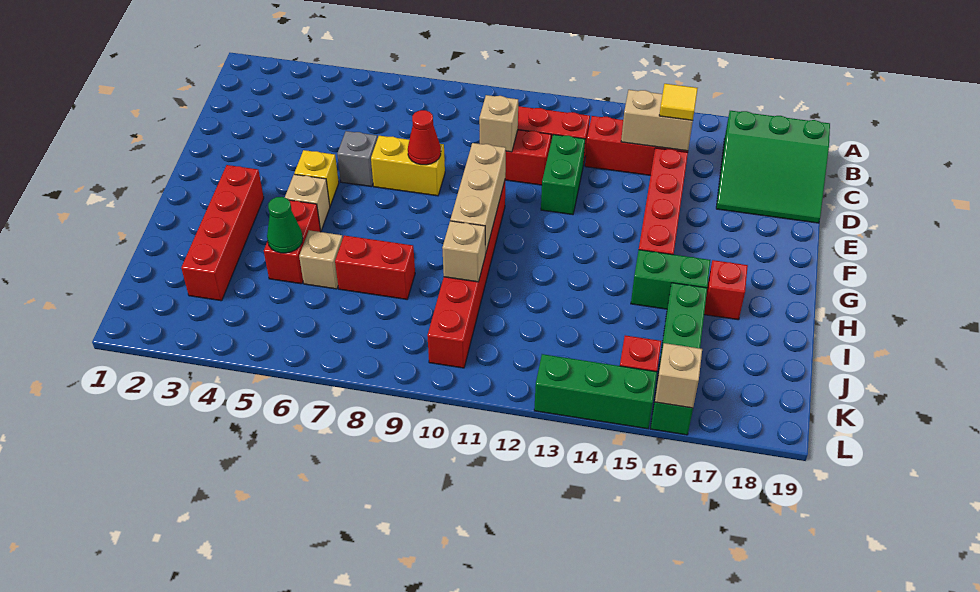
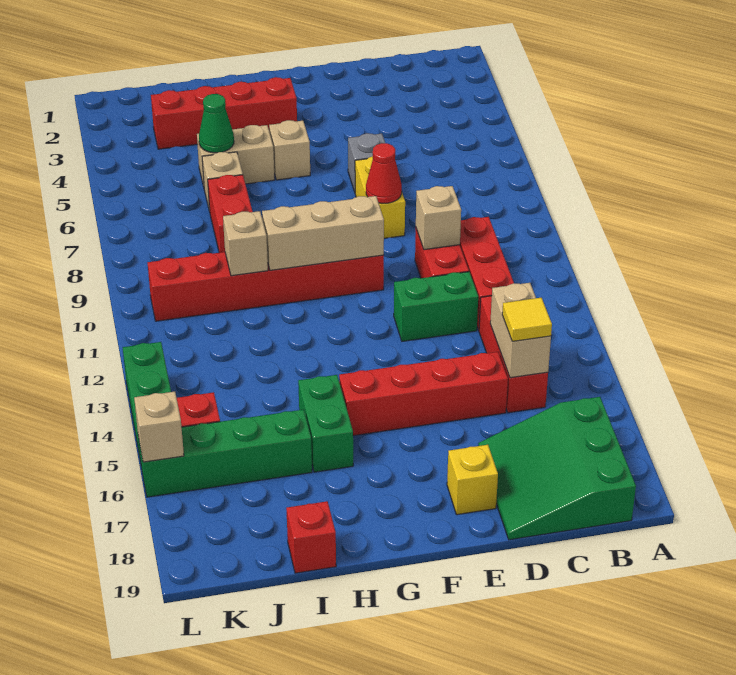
yellow 1x1 brick [294,150,339,205] -> yellow 1x1 brick moved to [447,445,498,515]
red 1x2 brick [264,200,321,284] -> tan 1x2 brick [197,125,275,187]
red 1x1 brick [704,260,748,320] -> red 1x1 brick moved to [286,501,336,573]

